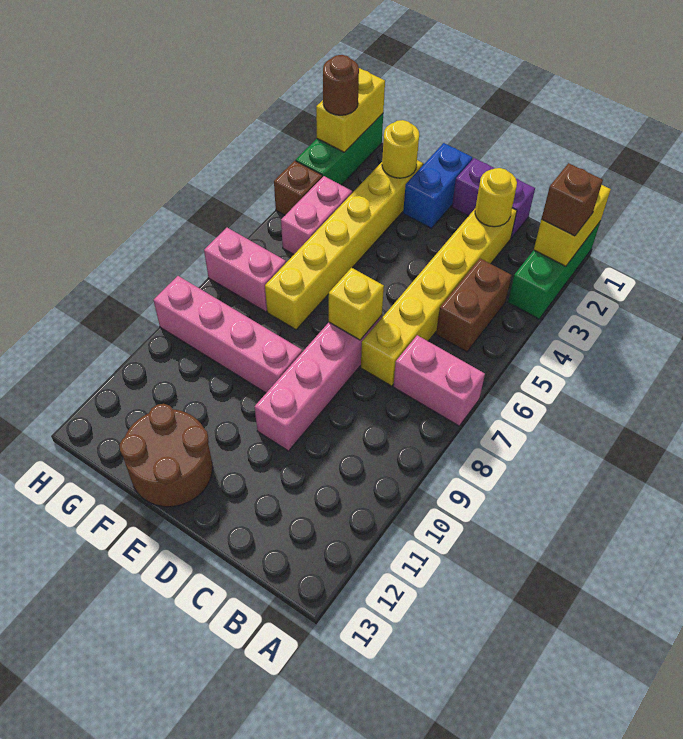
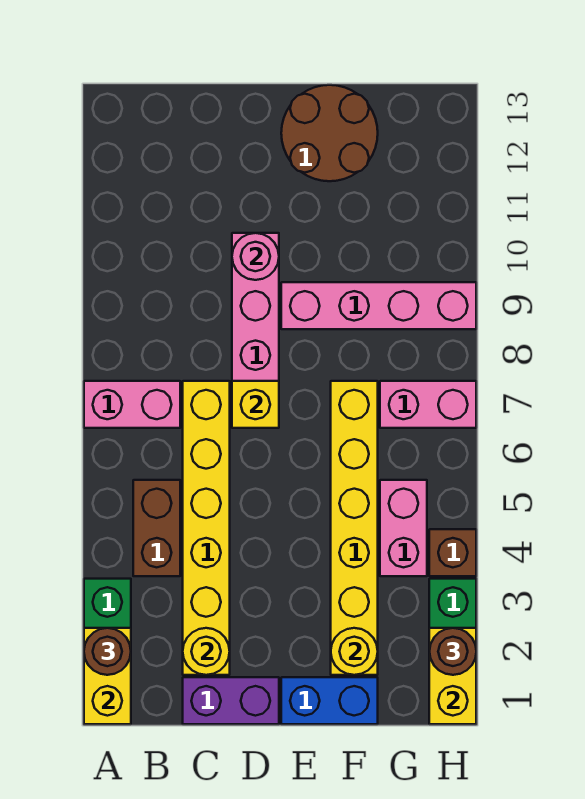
brown 1x1 brick [542,163,603,236] -> brown 1x1 round brick [84,628,131,675]
none -> pink 1x1 round brick [232,233,279,280]
blue 1x2 brick [403,143,472,228] -> blue 1x2 brick turned to [281,677,378,724]

